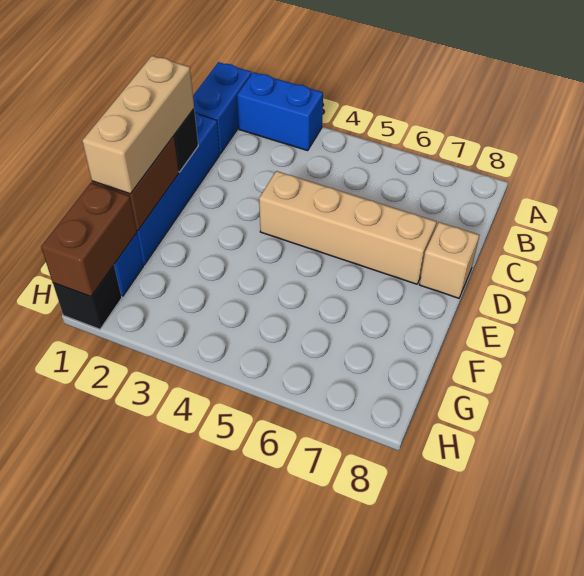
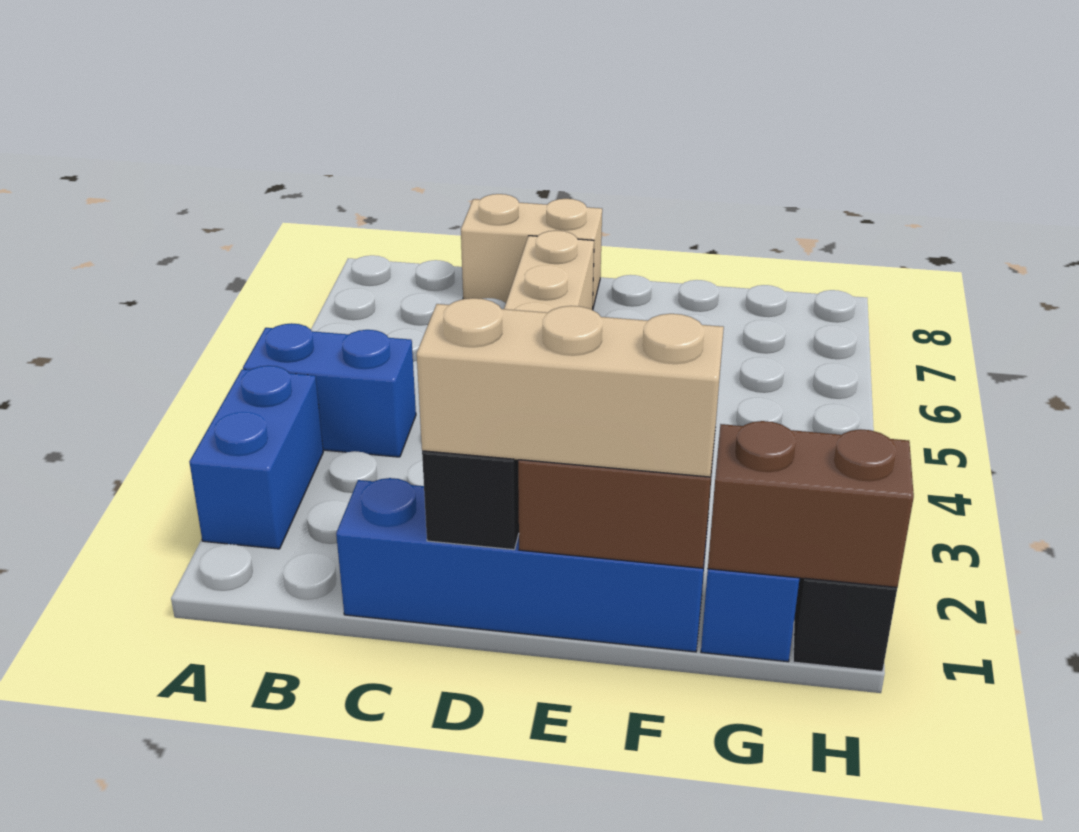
blue 1x2 brick [193,62,252,154] -> blue 1x2 brick moved to [243,323,416,457]
tan 1x1 brick [419,222,479,298] -> tan 1x2 brick [461,194,602,307]

